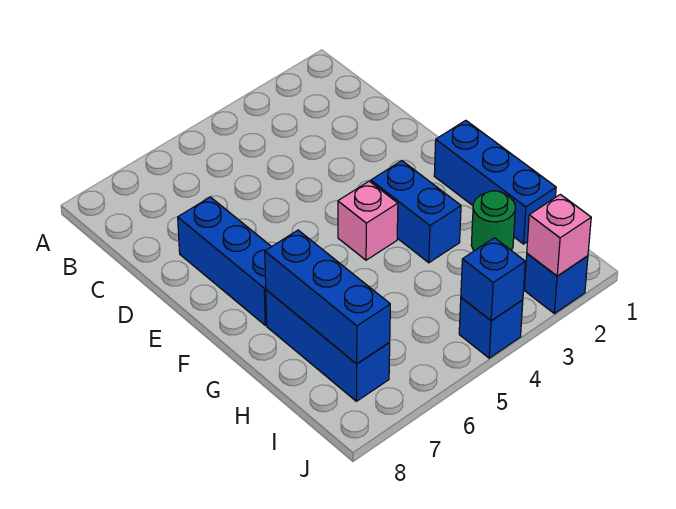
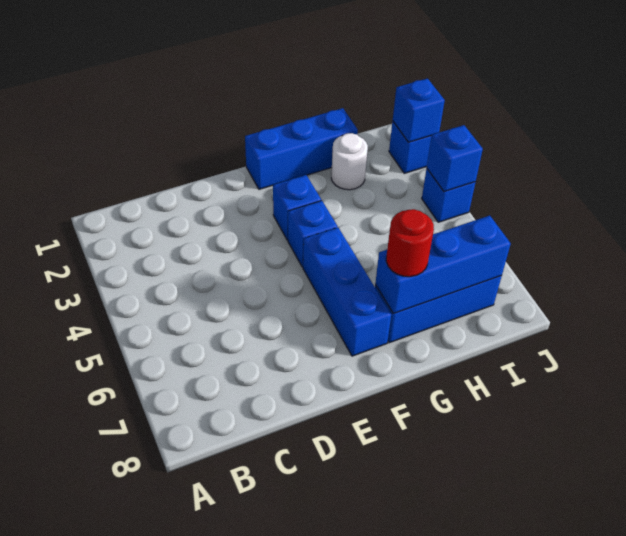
blue 1x3 brick [178,197,271,325] -> blue 1x3 brick turned to [303,228,391,356]
blue 1x2 brick [371,161,461,263] -> blue 1x1 brick [273,175,321,240]
pink 1x1 brick [338,181,398,260] -> blue 1x1 brick [288,201,338,267]
none -> red 1x1 round brick [386,209,434,277]
green 1x1 round brick [471,191,515,251] -> white 1x1 round brick [331,133,368,190]
pink 1x1 brick [527,194,591,276] -> blue 1x1 brick [393,79,445,142]

